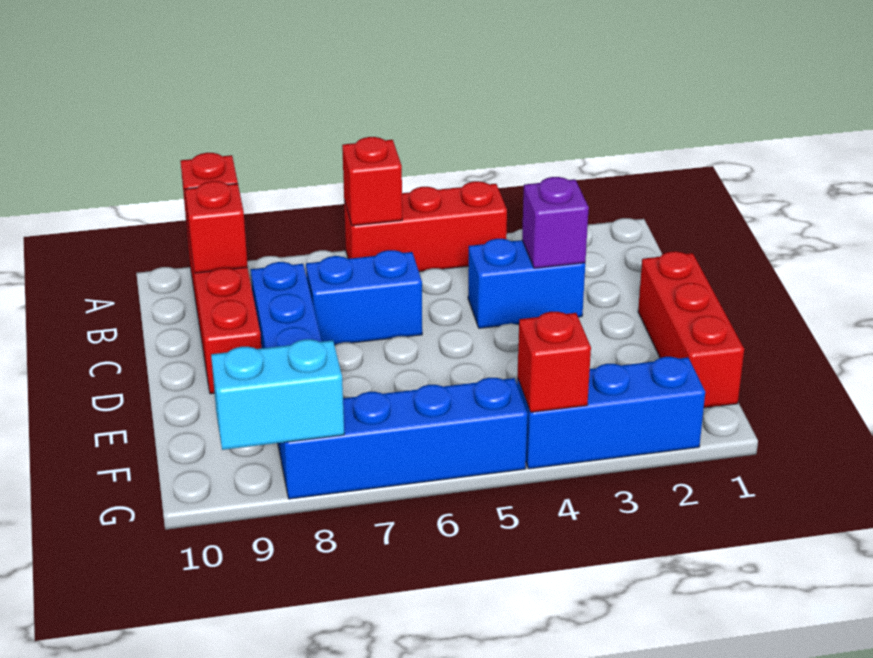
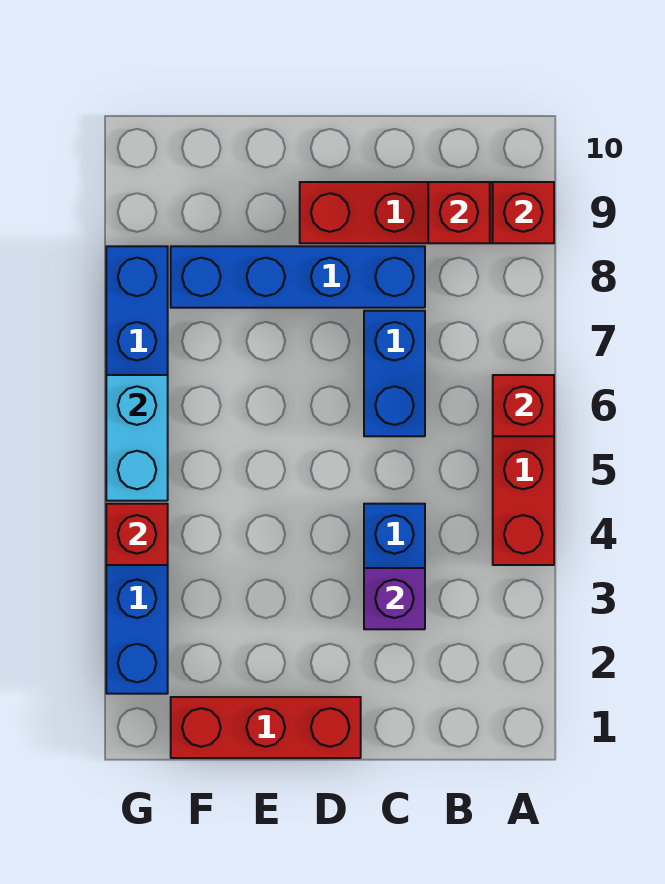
cyan 1x2 brick [211,339,344,450] -> cyan 1x2 brick moved to [106,375,168,501]

